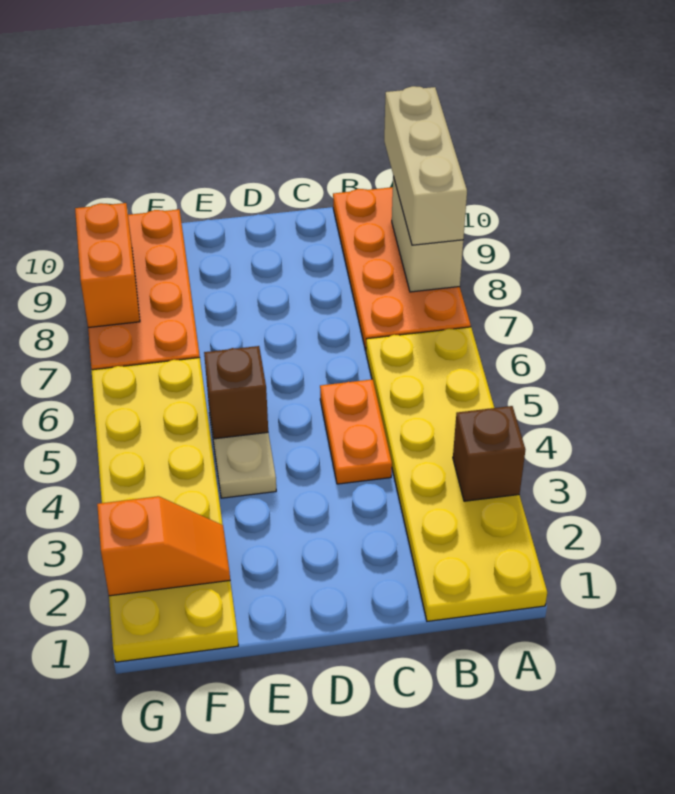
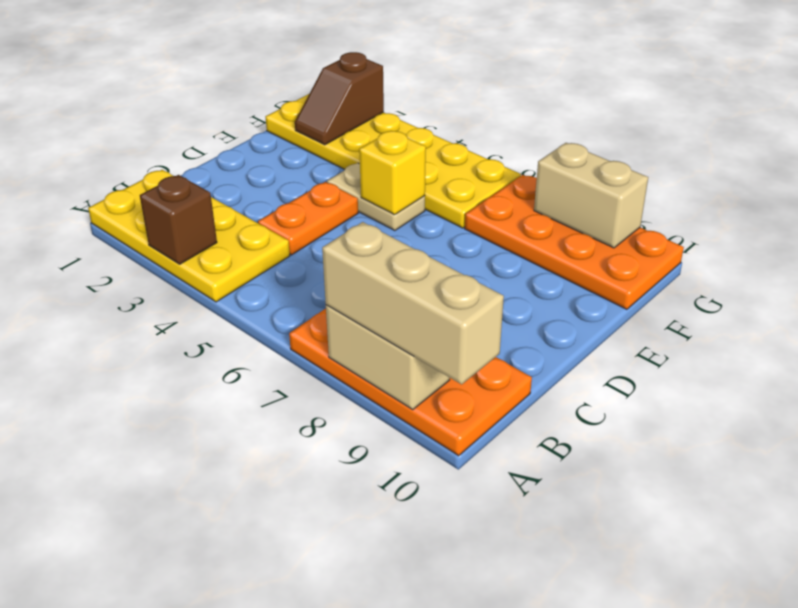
yellow 2x6 plate [366,327,547,621] -> yellow 2x4 plate [88,170,290,302]
orange 1x2 plate [320,379,392,484] -> orange 1x2 plate turned to [258,182,358,255]
brown 1x1 brick [204,346,268,439] -> yellow 1x1 brick [359,131,426,215]
orange 1x2 slope [97,496,230,596] -> brown 1x2 slope [295,52,384,145]
orange 1x2 brick [75,203,140,328] -> tan 1x2 brick [534,143,648,248]

